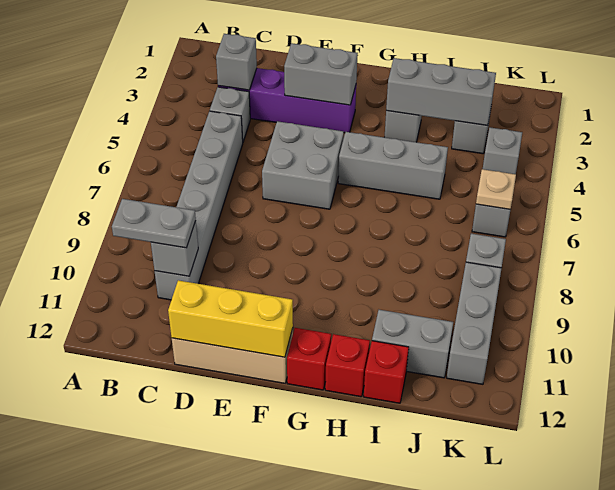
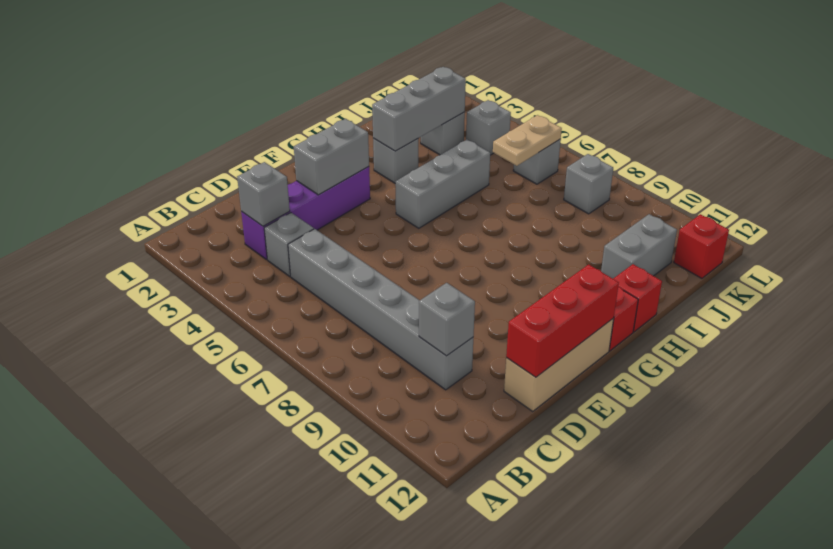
grey 1x2 plate [112,199,196,248] -> none
yellow 1x3 brick [168,280,293,357] -> red 1x3 brick [506,264,619,377]
grey 2x2 brick [262,121,344,209] -> none
red 1x1 brick [364,341,409,403] -> red 1x1 brick moved to [674,214,729,278]
tan 1x1 plate [476,169,516,209] -> tan 1x2 plate [493,115,562,166]
grey 1x3 brick [447,262,501,384] -> none

